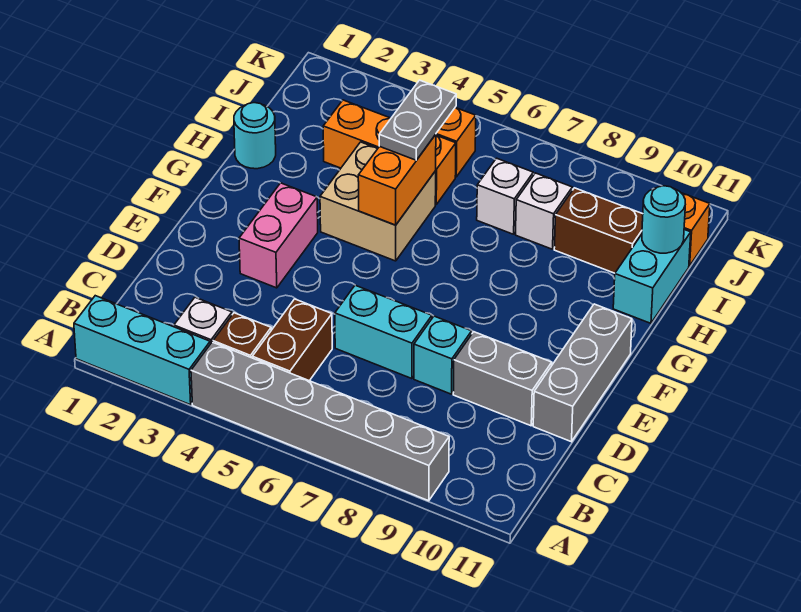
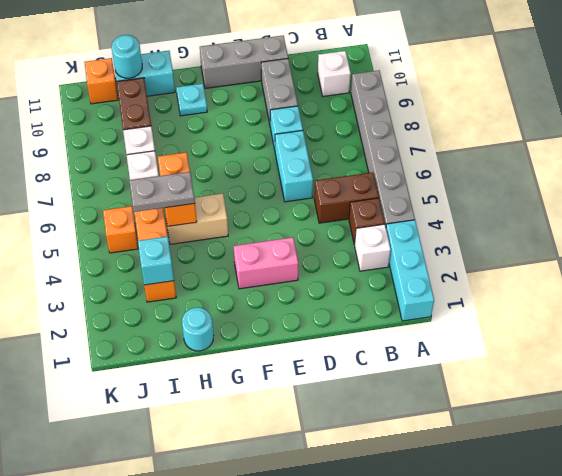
none -> white 1x1 brick [318,51,351,96]
tan 2x2 brick [320,142,436,261] -> tan 1x2 brick [166,193,228,244]
orange 1x2 brick [358,134,436,225] -> orange 1x2 brick turned to [158,152,197,226]
none -> cyan 1x1 plate [176,84,207,116]
none -> cyan 1x1 brick [138,237,174,285]

